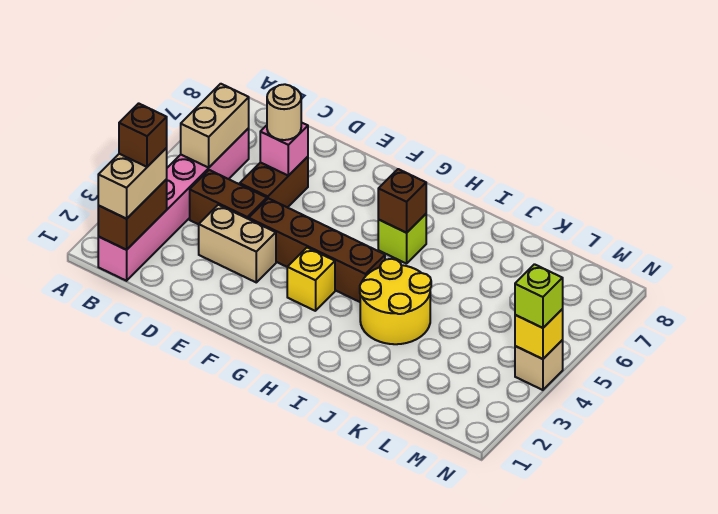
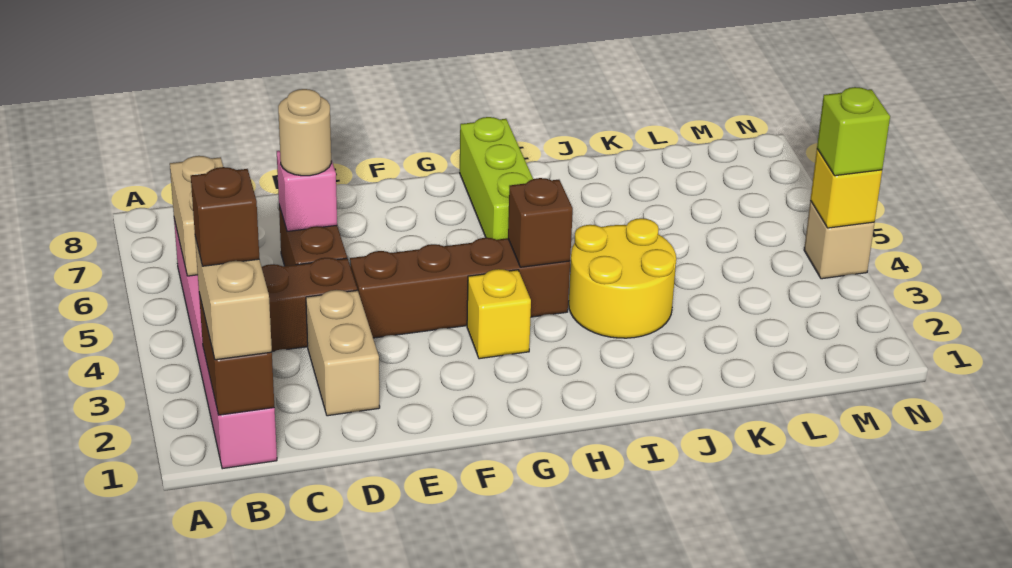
tan 1x2 brick [199,205,276,282] -> tan 1x2 brick turned to [306,290,380,416]
lime 1x1 brick [378,214,426,264] -> lime 1x3 brick [460,117,533,240]
brown 1x1 brick [378,169,426,233] -> brown 1x1 brick moved to [508,178,573,267]

